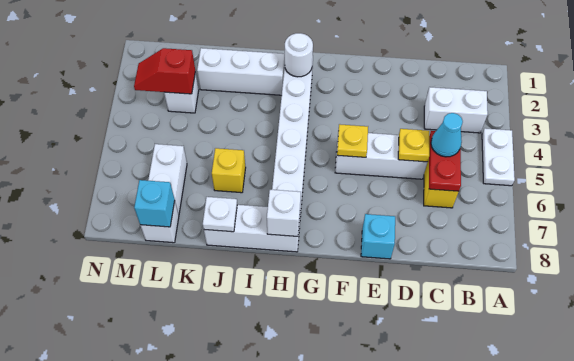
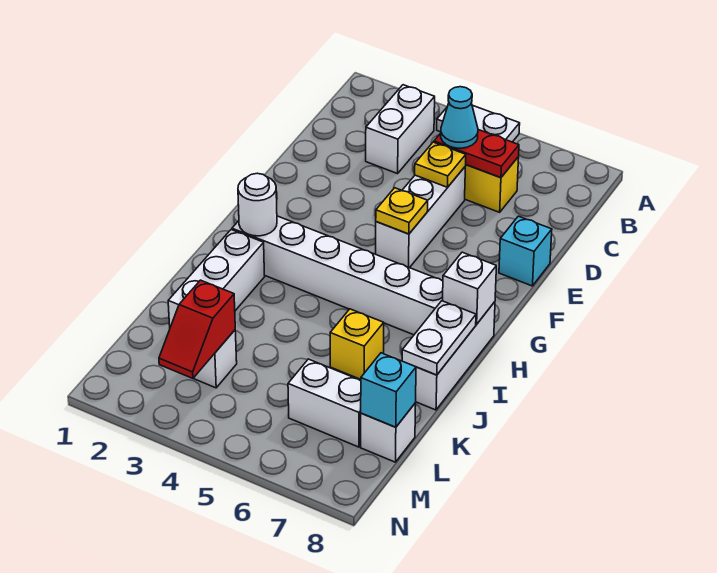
white 1x1 plate [203,197,237,232] -> white 1x2 plate [402,301,476,375]

